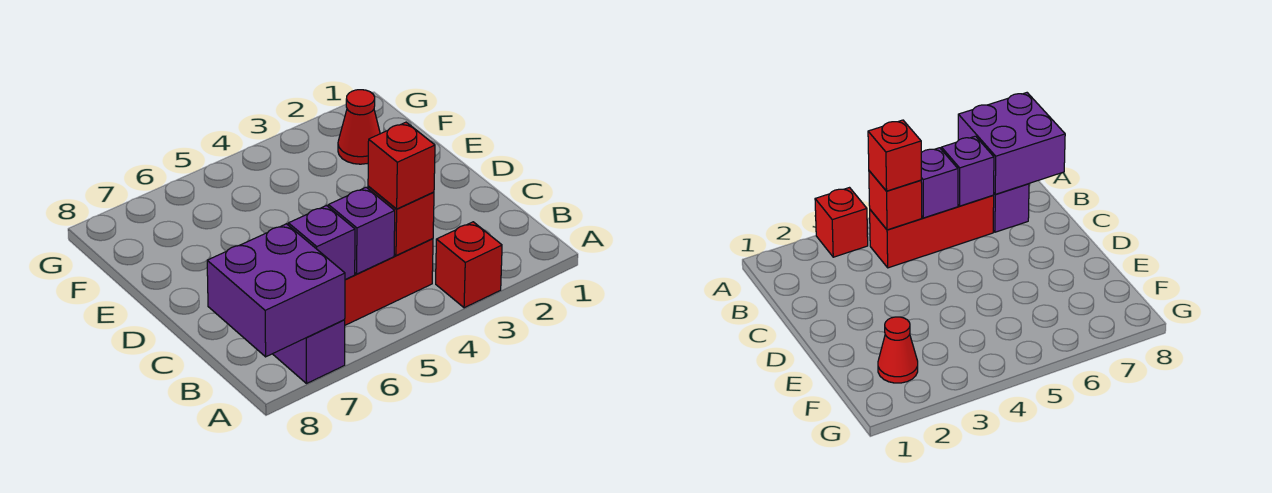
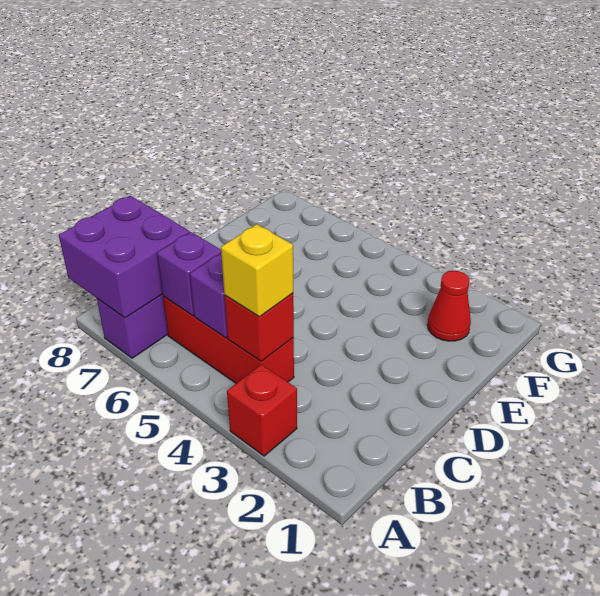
red 1x1 brick [368,122,435,209] -> yellow 1x1 brick [221,224,293,317]

